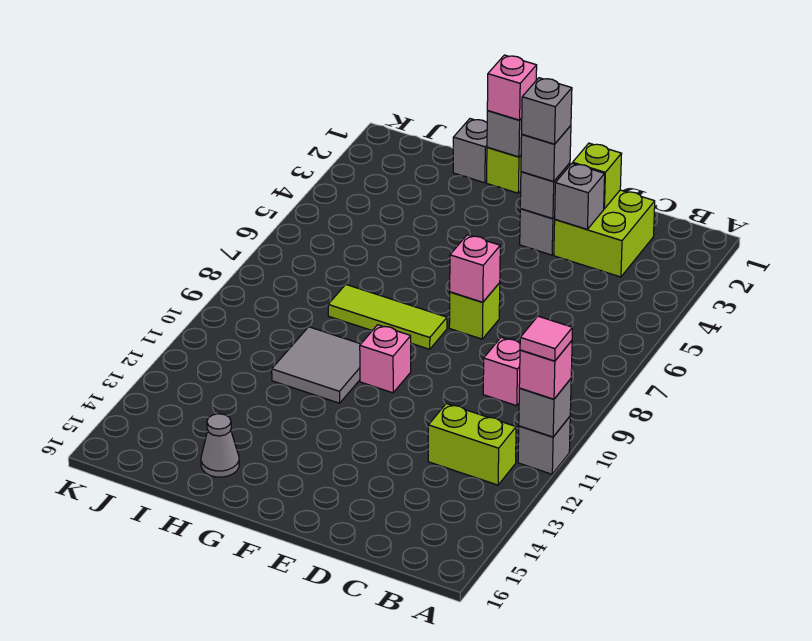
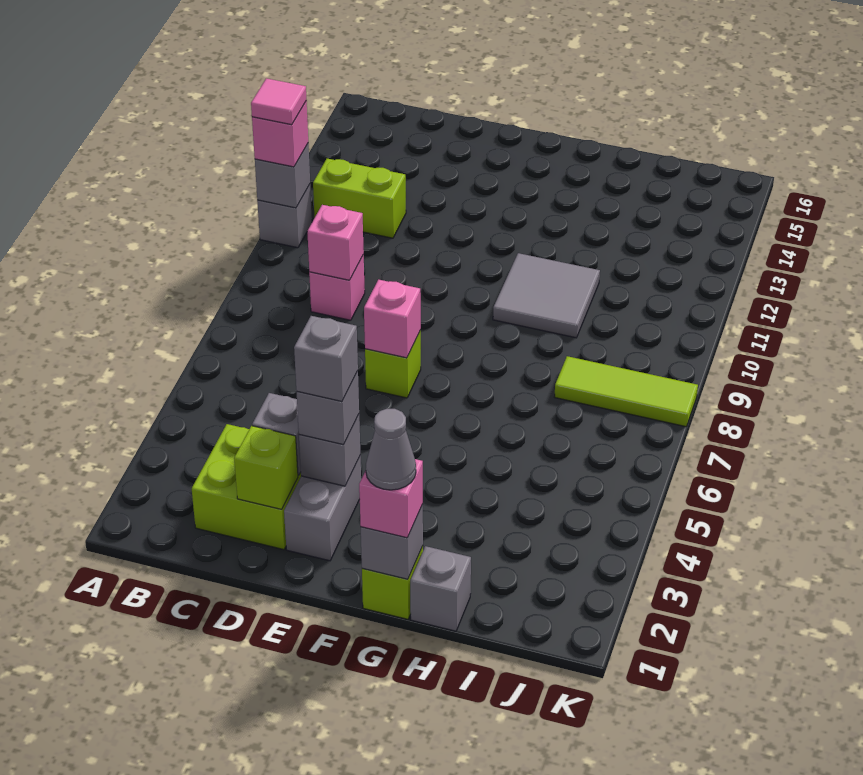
lime 1x3 tile [328,285,447,349] -> lime 1x3 tile moved to [555,356,698,427]
pink 1x1 brick [360,325,411,393] -> pink 1x1 brick moved to [307,205,364,280]
grey 1x1 cone [201,414,239,477] -> grey 1x1 cone moved to [366,409,416,490]

